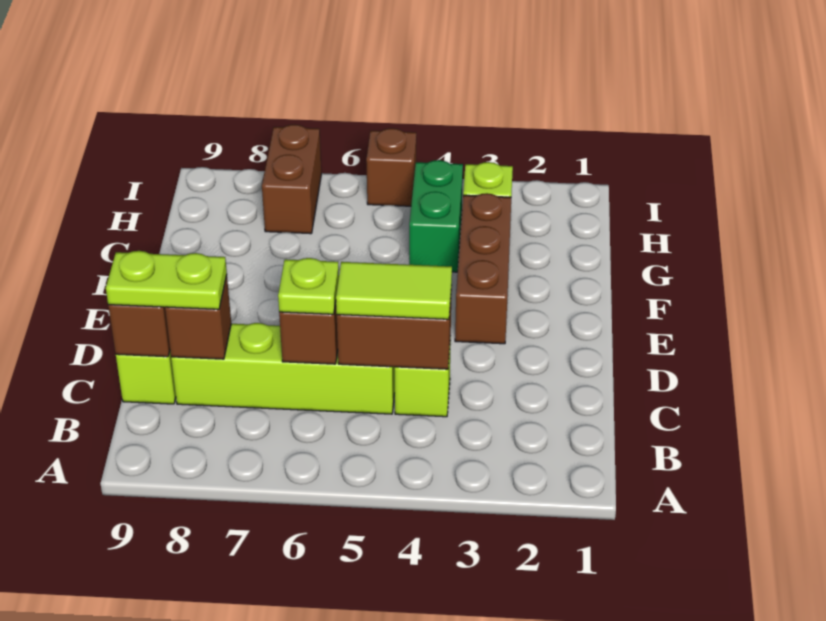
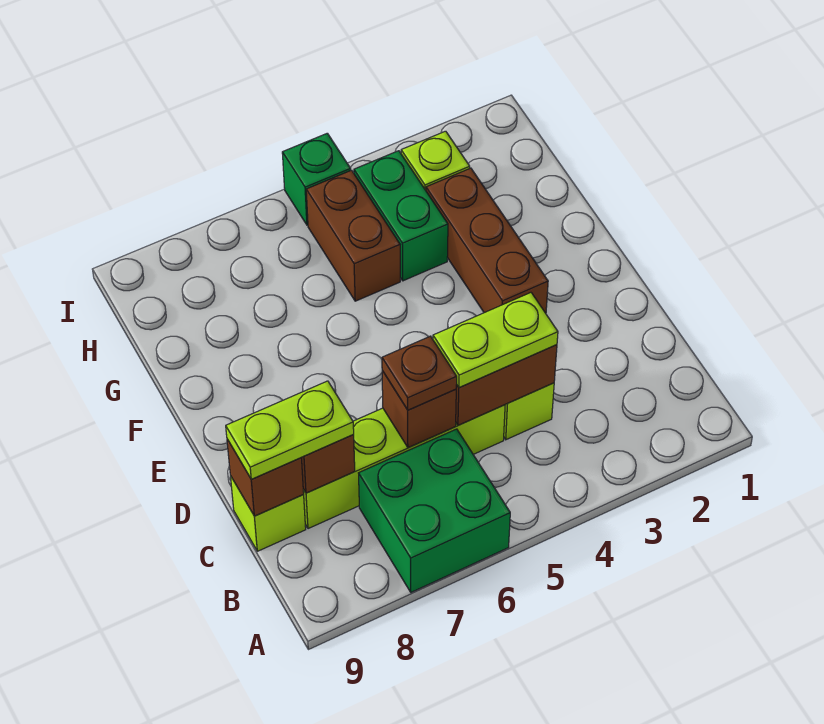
none -> green 2x2 brick [359,429,510,592]
lime 1x2 tile [336,262,452,319] -> lime 1x2 plate [433,293,558,388]
lime 1x1 plate [278,258,339,314] -> brown 1x1 plate [382,336,457,410]
brown 1x2 brick [262,125,321,234] -> brown 1x2 brick moved to [306,170,400,301]
brown 1x1 brick [366,128,416,206] -> green 1x1 brick [282,133,351,225]

